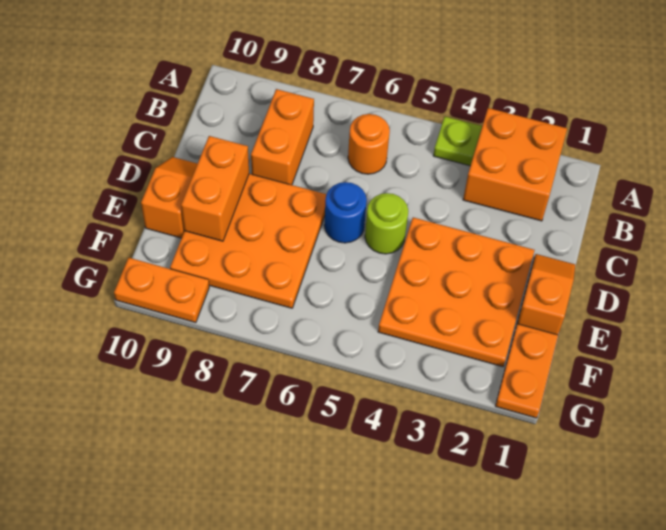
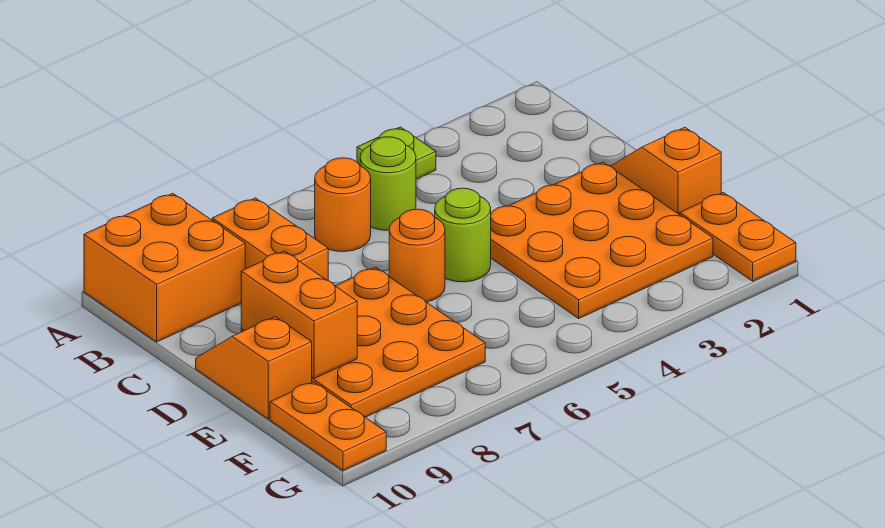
orange 2x2 brick [463,108,567,221] -> orange 2x2 brick moved to [84,193,245,342]
none -> lime 1x1 round brick [360,137,416,230]
blue 1x1 round brick [324,182,367,243] -> orange 1x1 round brick [389,209,445,302]
orange 1x2 plate [114,258,209,323] -> orange 1x2 plate turned to [270,382,386,470]

